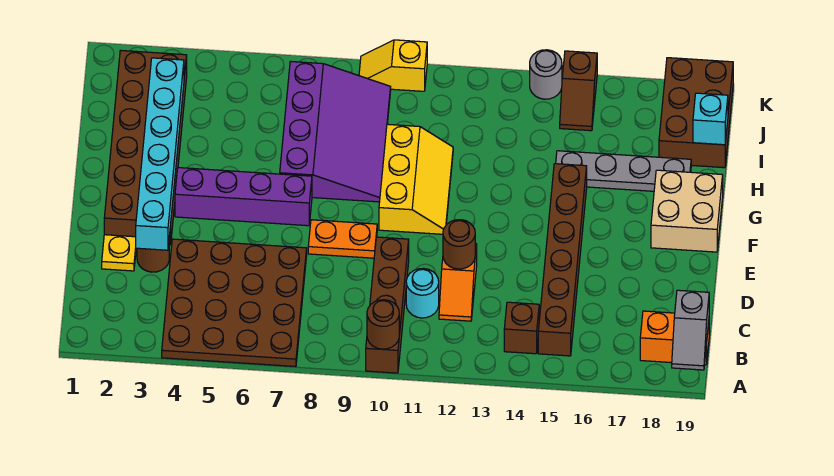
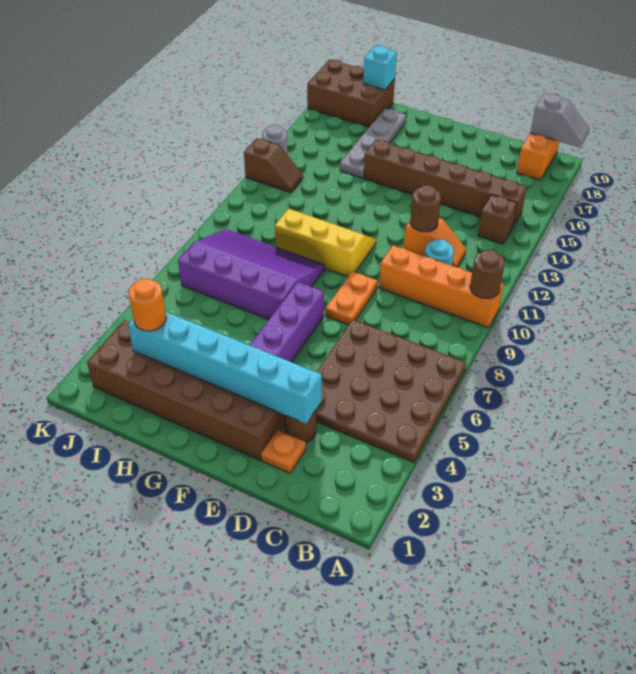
brown 1x4 brick [366,237,409,373] -> orange 1x4 brick [379,245,504,328]
yellow 1x1 plate [102,235,136,271] -> orange 1x1 plate [261,430,306,473]
tan 2x2 brick [651,170,723,252] -> none
none -> orange 1x1 round brick [128,278,166,331]
brown 1x2 slope [560,51,597,131] -> brown 1x2 slope moved to [244,138,303,193]
yellow 1x2 slope [359,40,427,91] -> none

